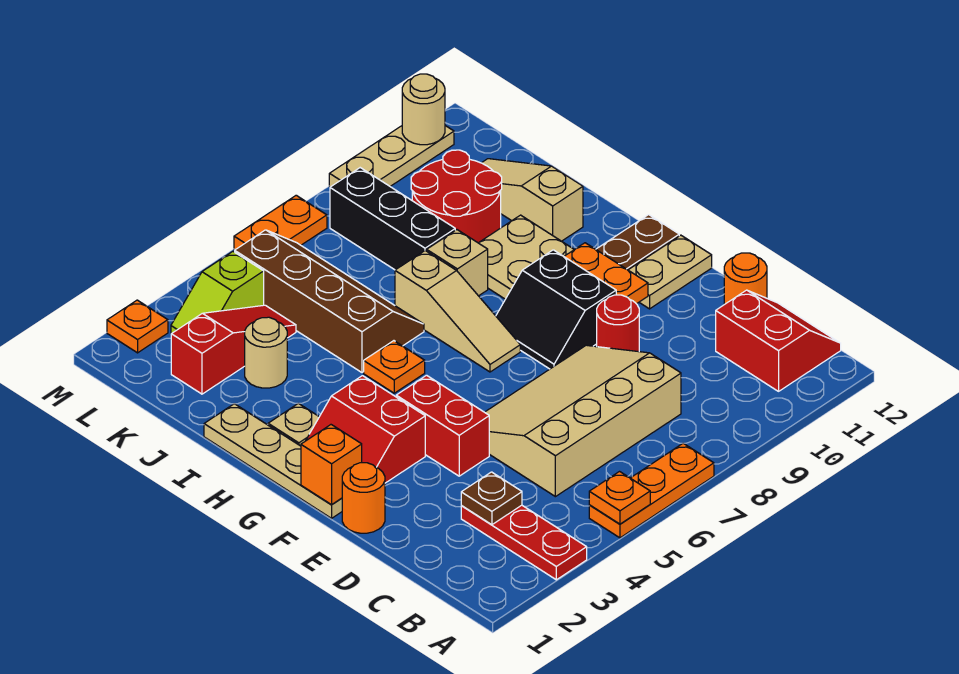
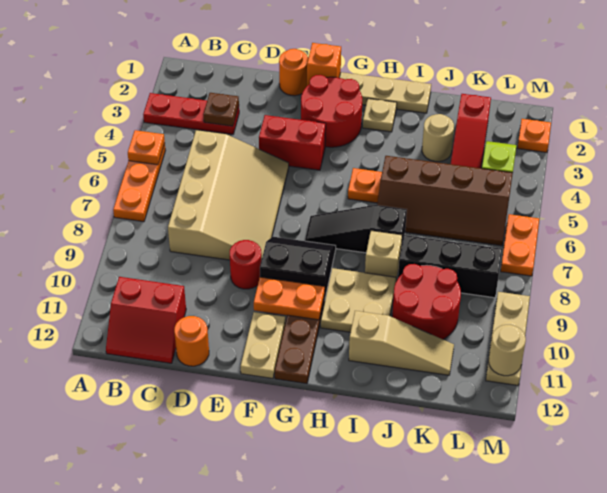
red 2x2 slope [306,376,425,483] -> red 2x2 round brick [301,75,362,147]
tan 1x3 slope [395,251,520,372] -> black 1x3 slope [305,205,407,253]

